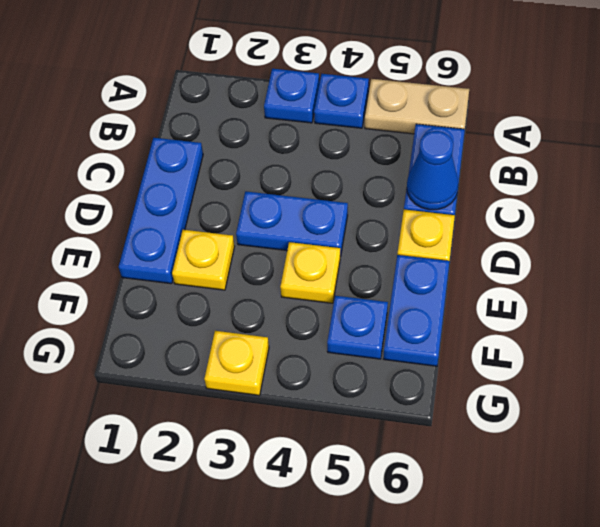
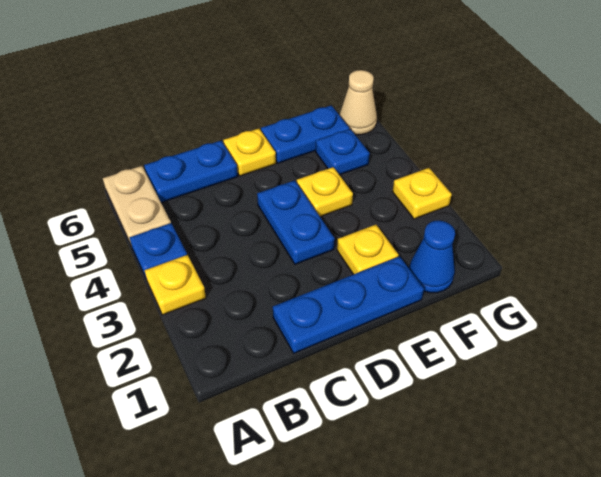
blue 1x1 plate [264,69,319,123] -> yellow 1x1 plate [145,255,206,315]
blue 1x1 cone [407,131,458,210] -> blue 1x1 cone moved to [409,220,455,293]
none -> tan 1x1 cone [340,70,377,135]

